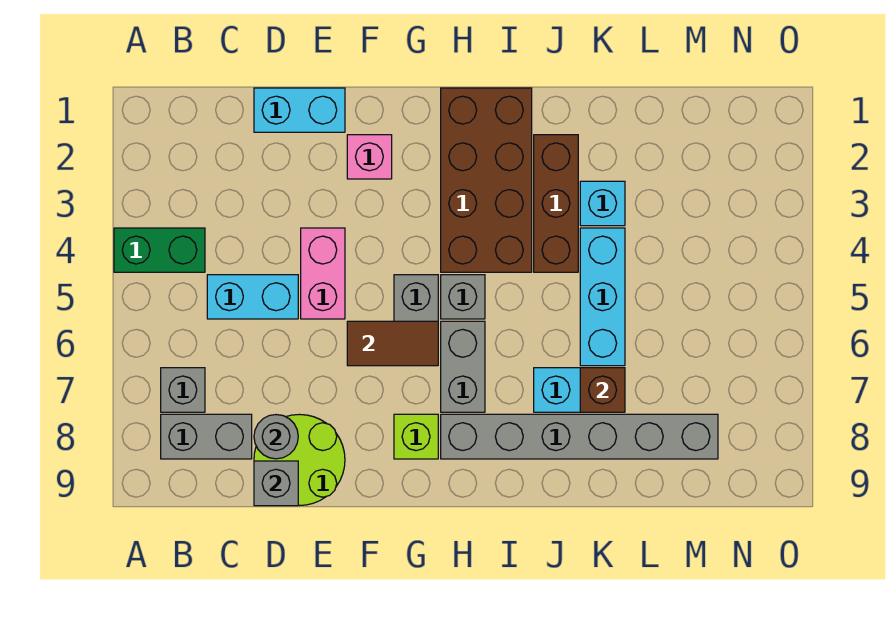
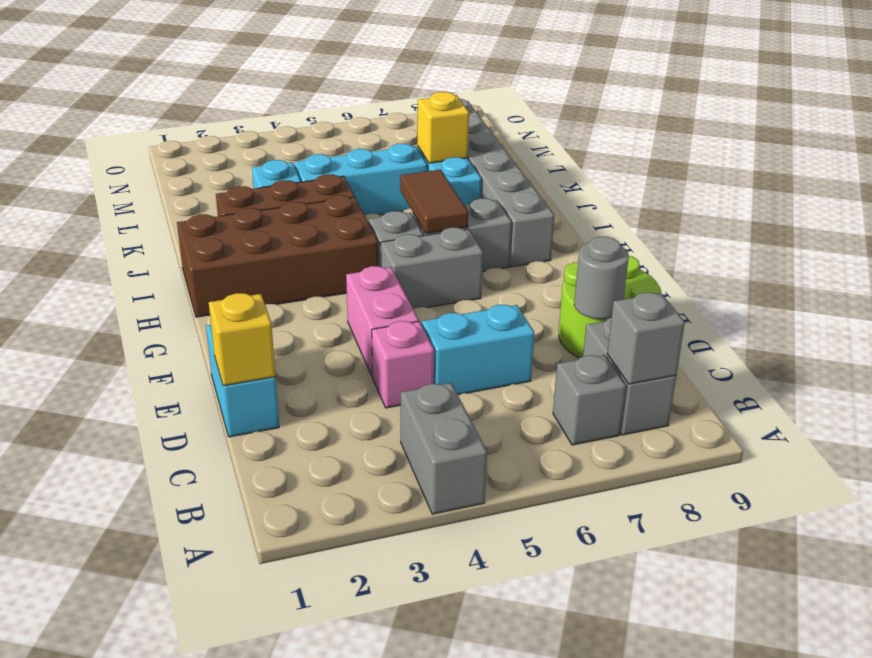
green 1x2 brick [114,228,205,272] -> grey 1x2 brick [401,383,487,514]
cyan 1x2 brick [207,275,298,319] -> cyan 1x2 brick turned to [422,305,534,395]
none -> yellow 1x1 brick [209,293,276,386]
grey 1x1 brick [254,461,298,506] -> grey 1x1 brick moved to [607,293,685,384]
pink 1x2 brick [301,228,345,319] -> pink 1x2 brick turned to [346,266,419,377]
pink 1x1 brick [347,135,392,179] -> pink 1x1 brick moved to [372,321,434,408]
brown 1x2 tile [347,321,438,366] -> brown 1x2 tile moved to [400,170,468,234]
lime 1x1 brick [394,414,438,459] -> none
brown 1x1 brick [580,368,625,412] -> yellow 1x1 brick [417,92,469,163]

